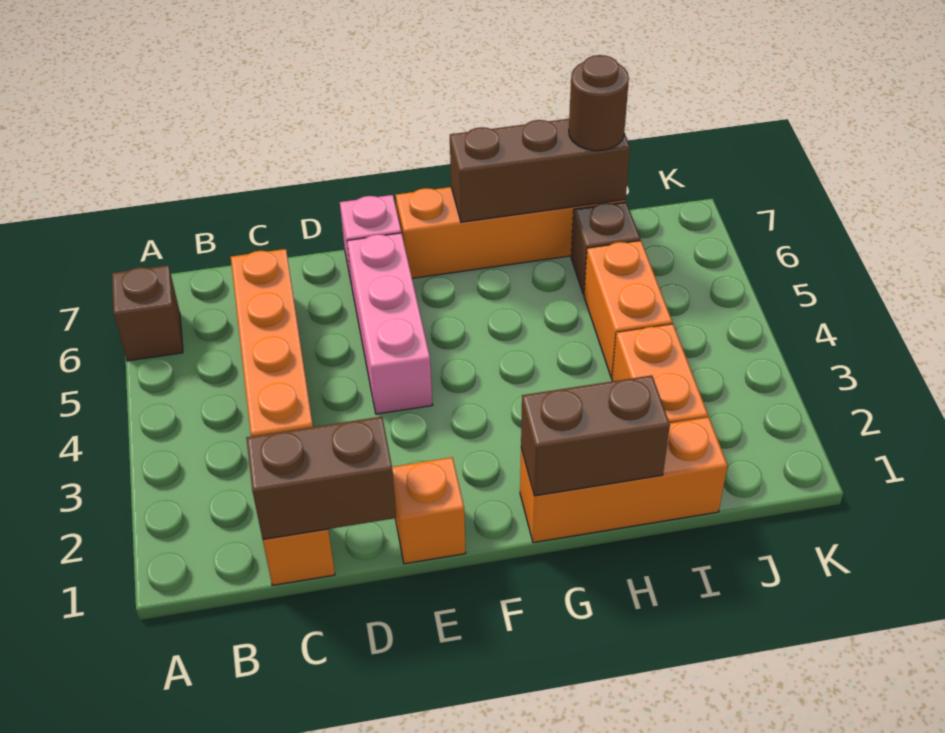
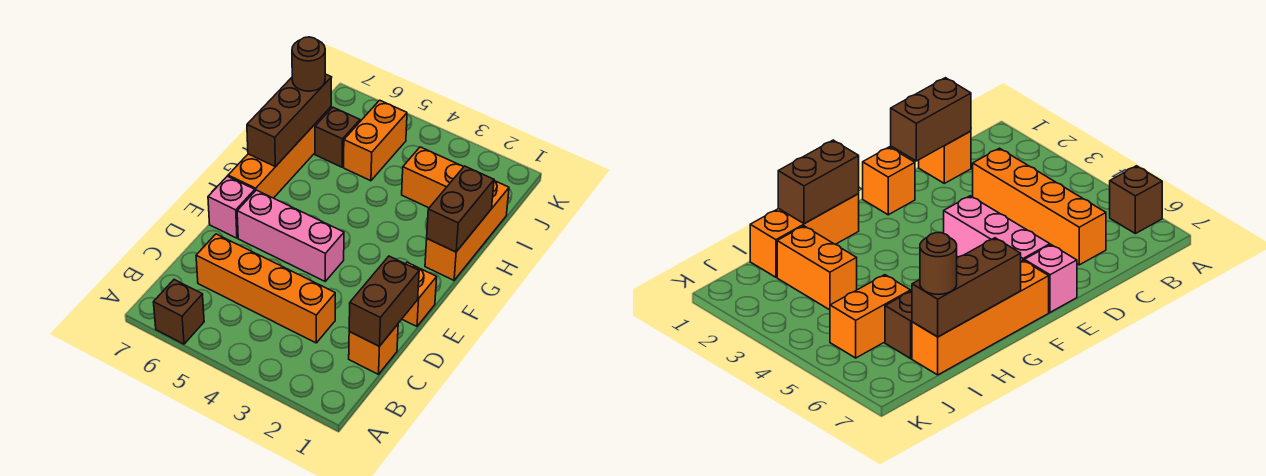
orange 1x2 brick [584,240,672,378] -> orange 1x2 brick turned to [344,100,407,181]

